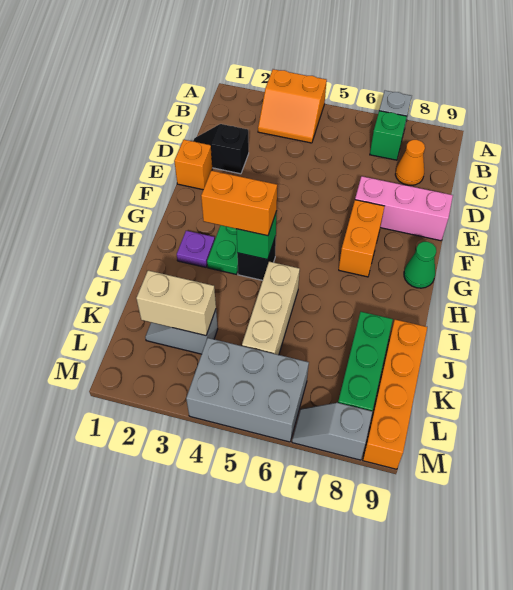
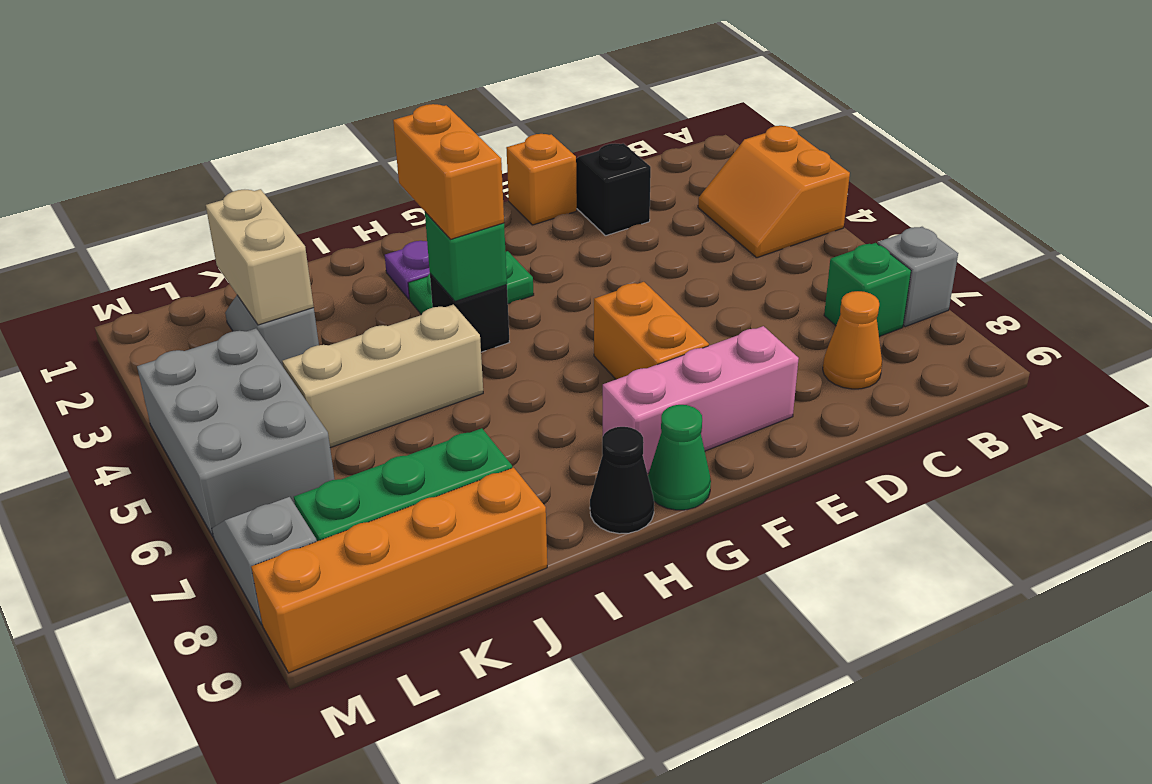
pink 1x3 brick [355,176,453,241] -> pink 1x3 brick turned to [603,326,799,474]
orange 1x2 brick [339,200,385,277] -> orange 1x2 brick turned to [594,282,709,379]
none -> black 1x1 cone [590,427,654,534]

